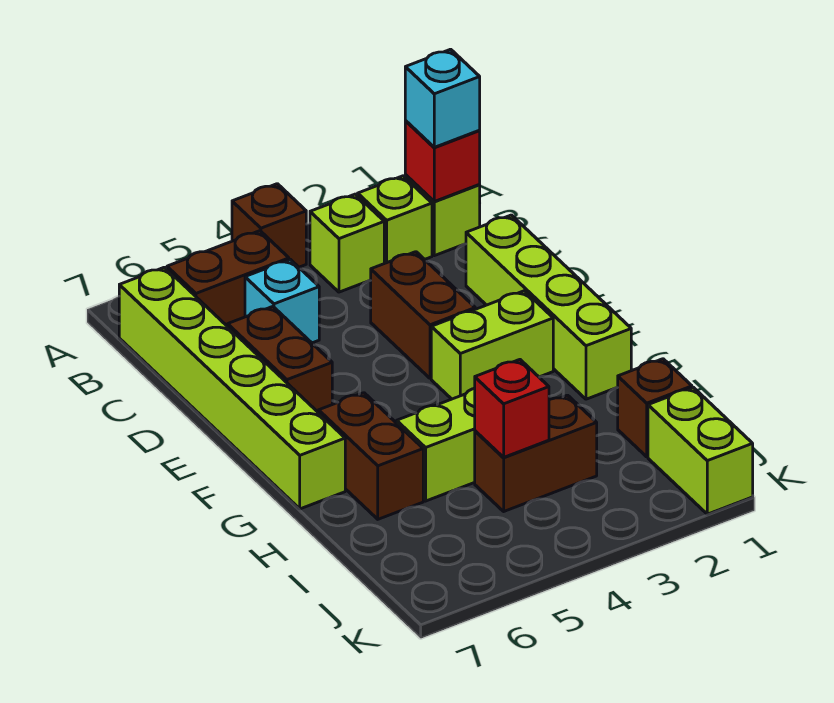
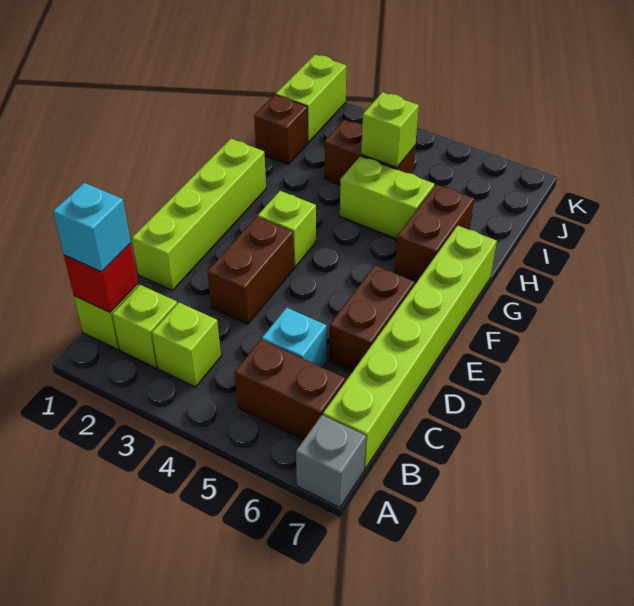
brown 1x1 brick [232,184,306,267] -> none
none -> grey 1x1 brick [296,415,366,508]
lime 1x2 brick [431,291,553,399] -> lime 1x1 brick [258,191,316,267]
red 1x1 brick [475,360,549,458] -> lime 1x1 brick [361,92,419,167]

